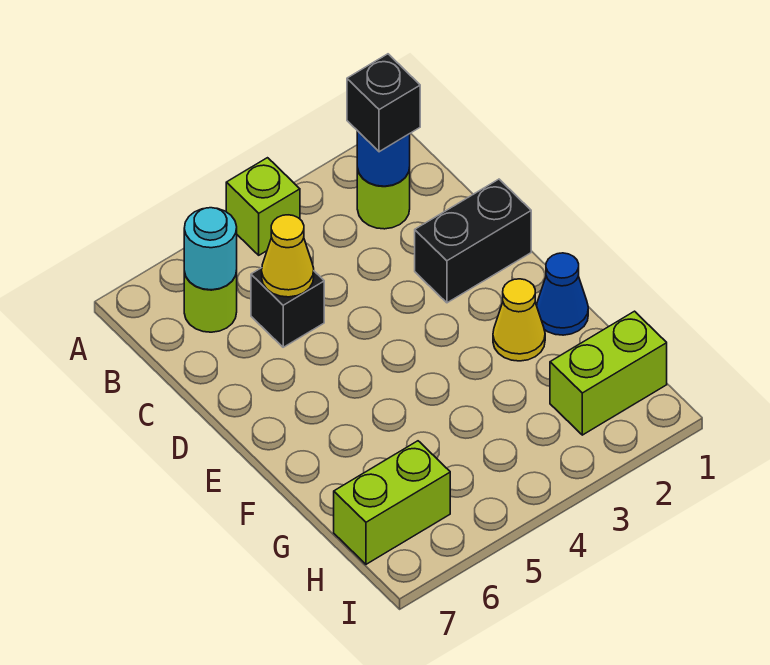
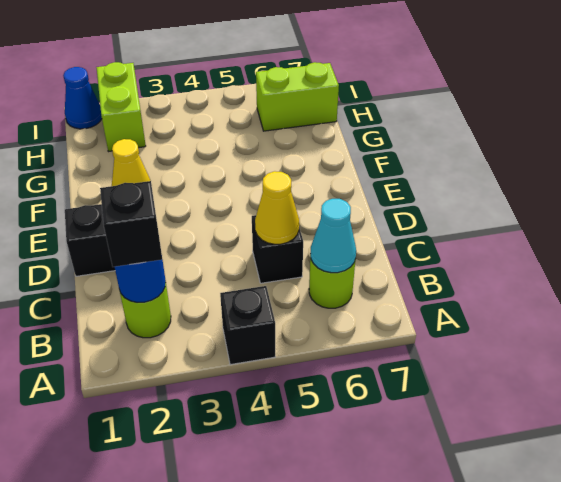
lime 1x1 brick [226,158,300,255] -> black 1x1 brick [220,286,275,365]
cyan 1x1 round brick [184,208,237,290] -> cyan 1x1 cone [310,199,356,273]
blue 1x1 cone [537,253,588,335] -> blue 1x1 cone moved to [63,67,102,129]
lime 1x2 brick [550,311,667,435] -> lime 1x2 brick turned to [96,62,146,152]

